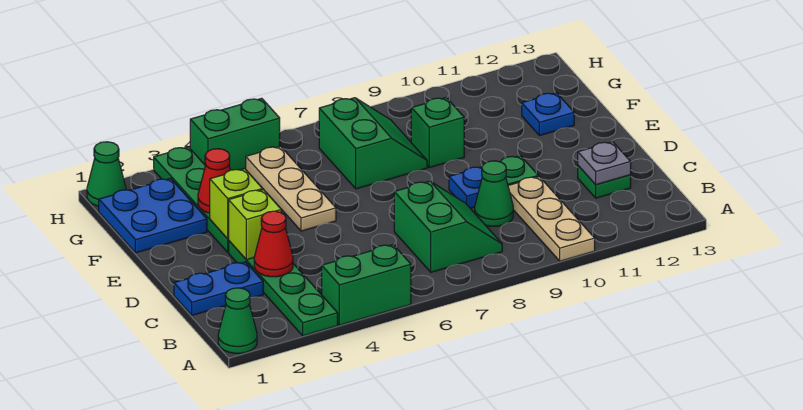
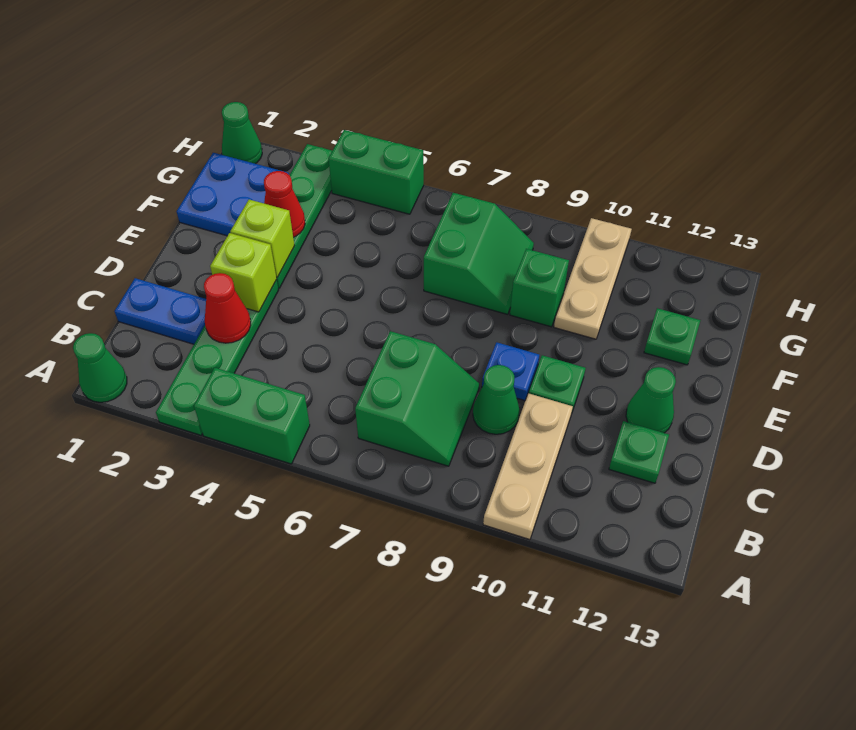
grey 1x1 plate [578,142,631,185] -> none
none -> green 1x1 cone [626,367,676,433]
tan 1x3 plate [246,146,336,231] -> tan 1x3 plate moved to [554,218,632,339]
blue 1x1 plate [522,93,574,136] -> green 1x1 plate [644,308,700,365]

